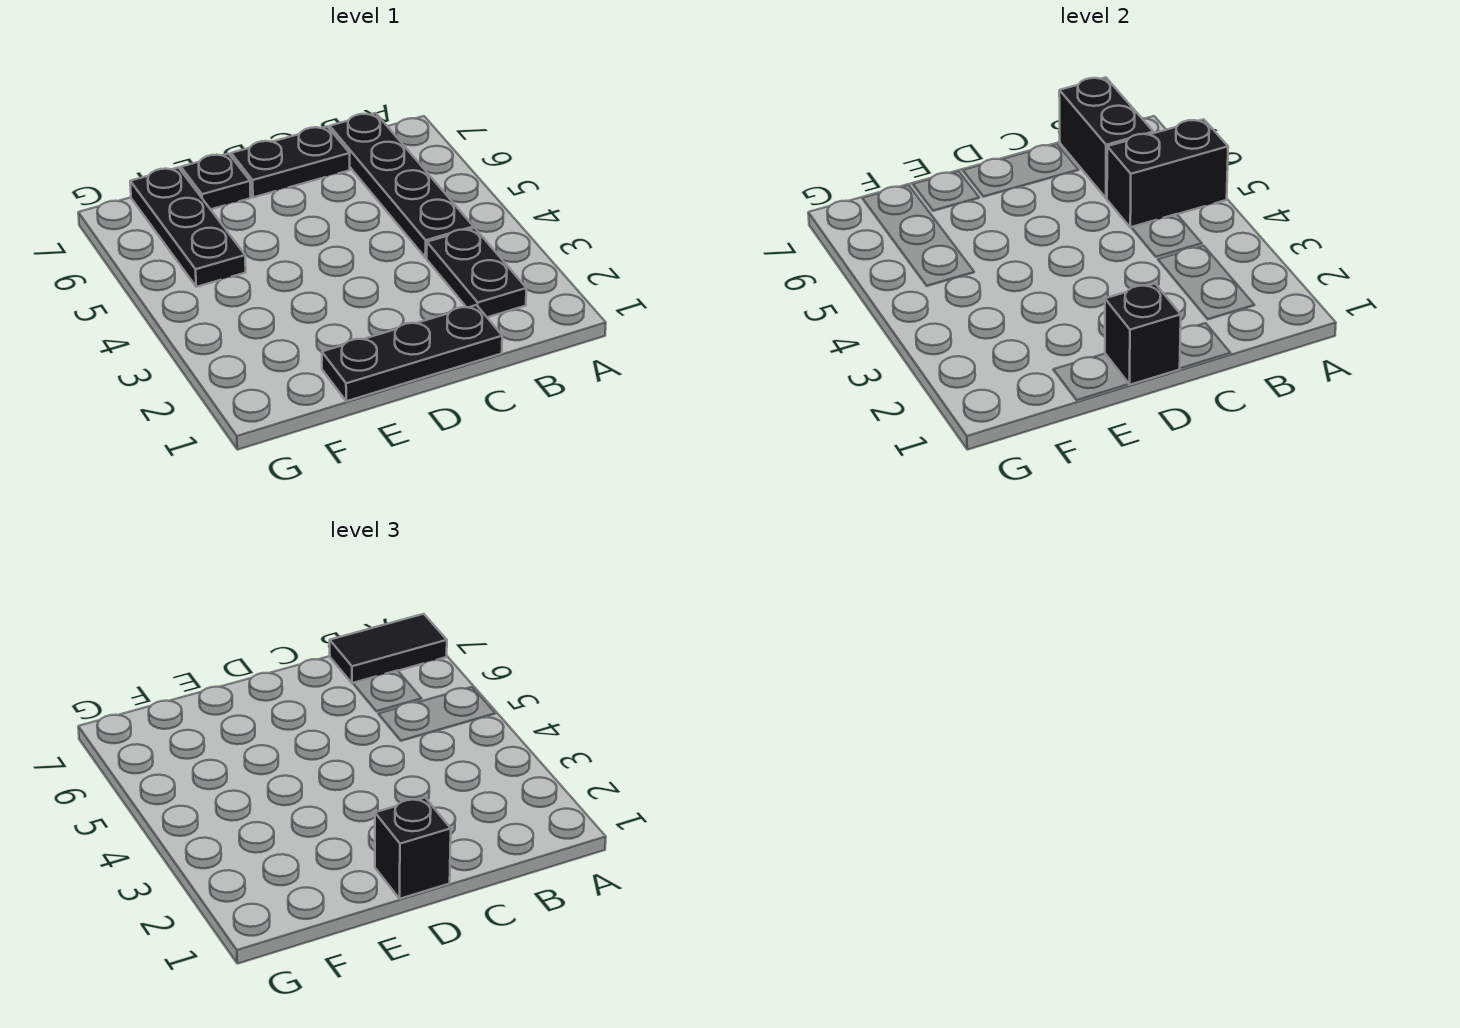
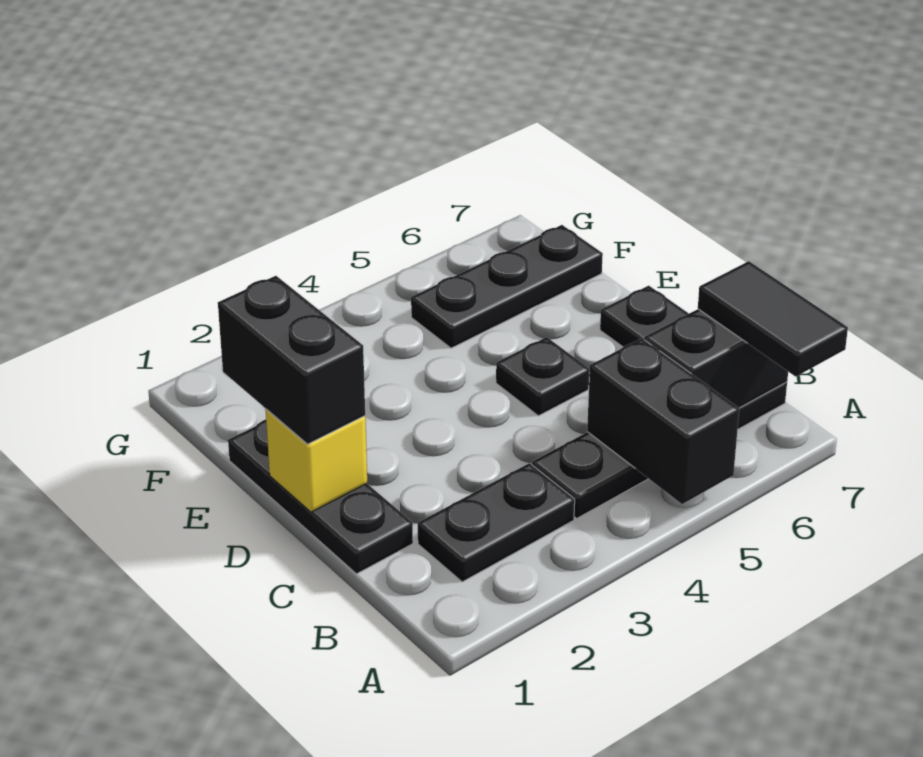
black 1x1 brick [1105,284,1181,385] -> yellow 1x1 brick [266,409,367,512]
black 1x1 brick [375,798,451,899] -> black 1x2 brick [218,276,365,444]
black 1x1 plate [181,154,251,209] -> black 1x1 plate moved to [496,337,589,416]

